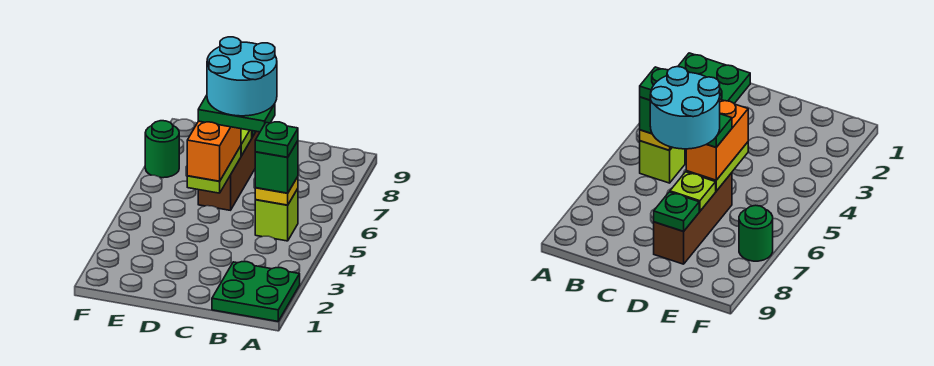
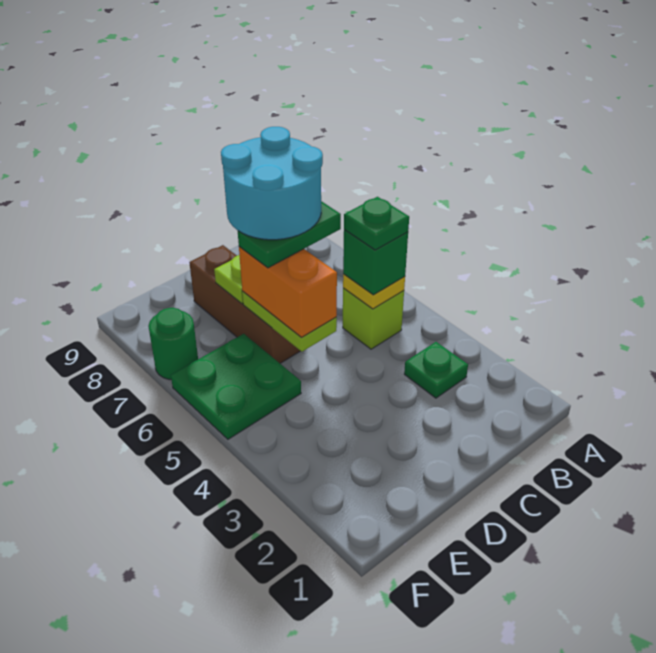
green 2x2 plate [212,262,300,321] -> green 2x2 plate moved to [171,334,301,439]
green 1x1 plate [654,192,699,231] -> green 1x1 plate moved to [404,342,468,398]

